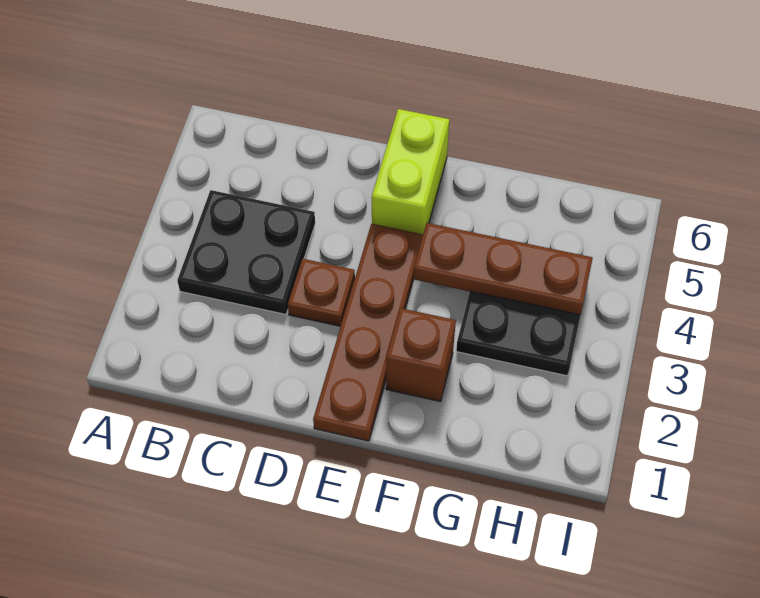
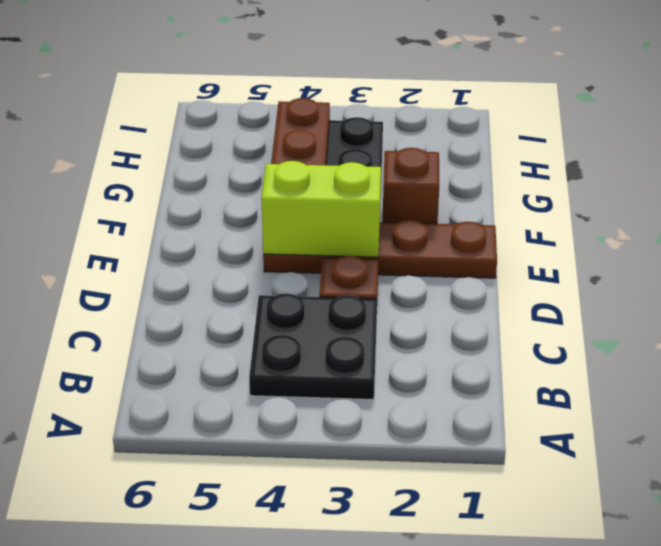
lime 1x2 brick [372,109,449,234] -> lime 1x2 brick moved to [261,161,381,257]

